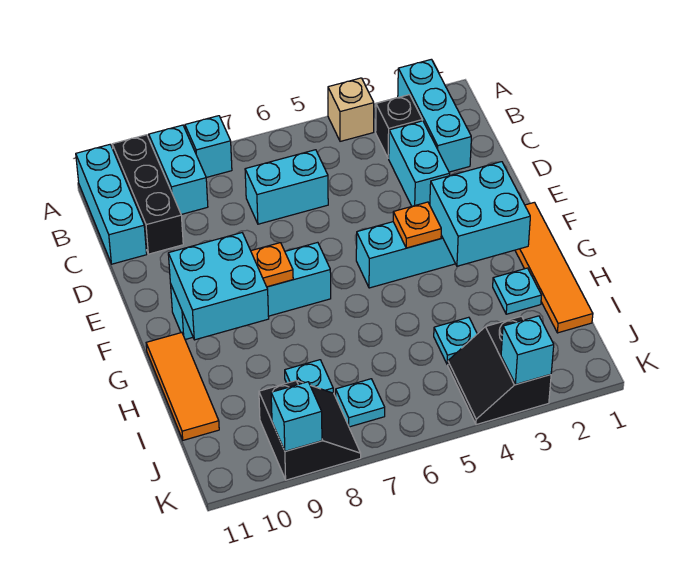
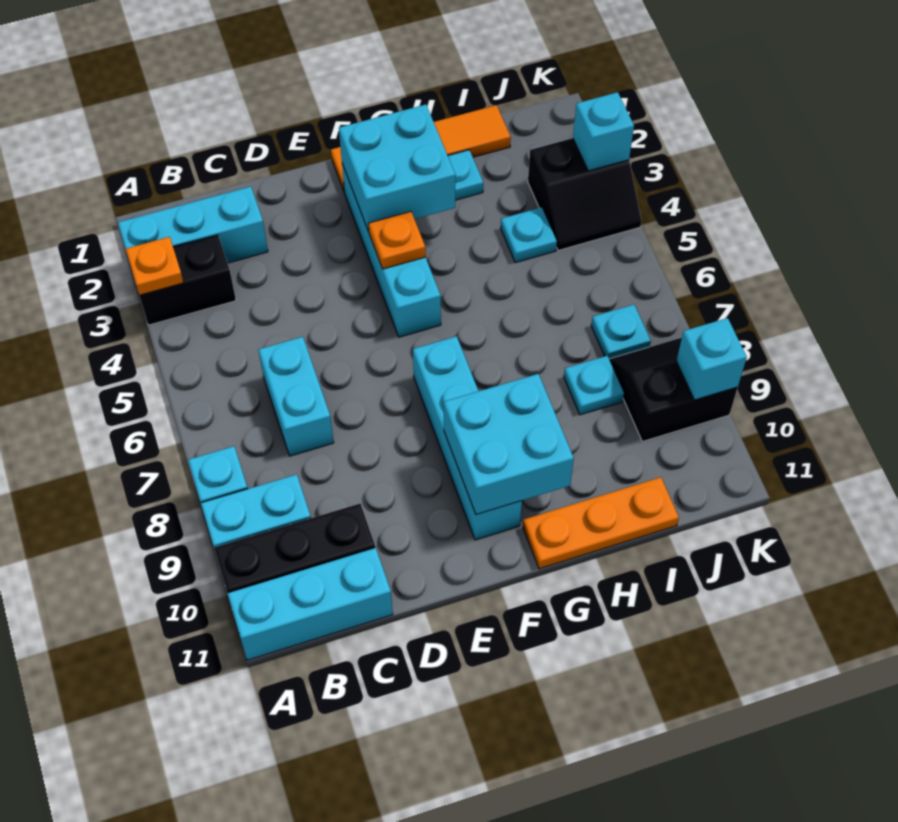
tan 1x1 brick [328,78,374,141] -> none
black 1x1 brick [376,95,422,158] -> black 1x2 brick [139,235,236,325]
cyan 1x2 brick [389,121,450,206] -> none
orange 1x1 plate [251,243,293,287] -> orange 1x1 plate moved to [126,237,184,295]
orange 1x3 tile [146,333,219,440] -> orange 1x3 plate [523,477,679,569]

